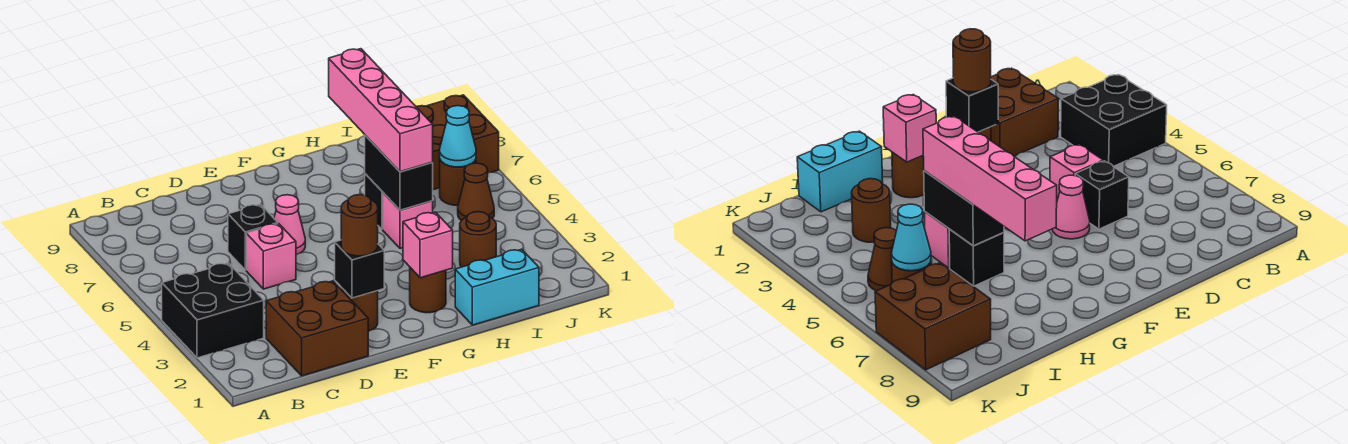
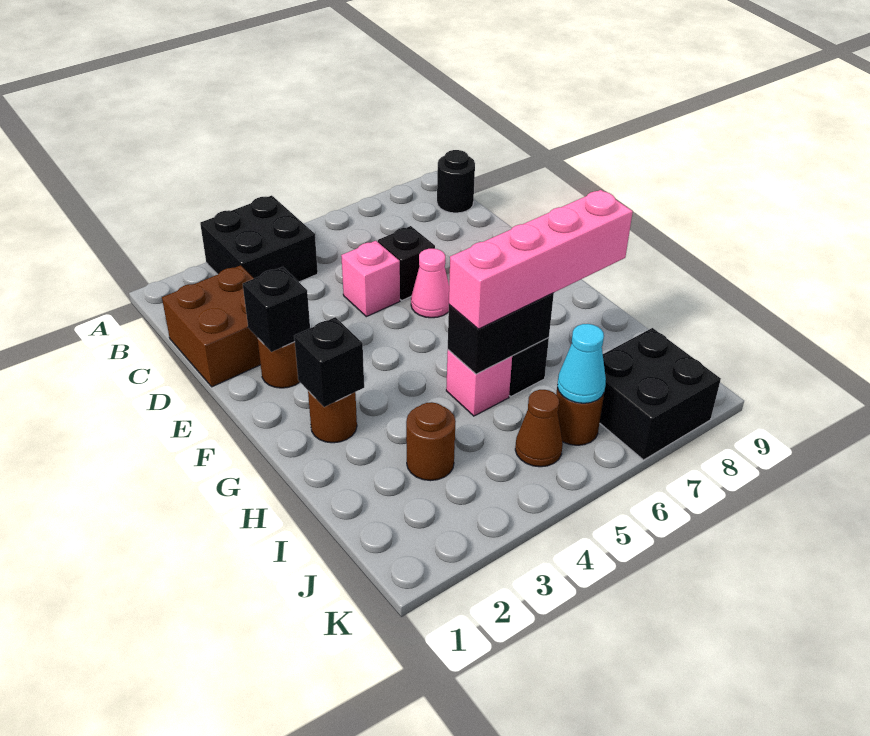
none -> black 1x1 round brick [437,150,475,213]
brown 1x1 round brick [341,195,378,256] -> none
pink 1x1 brick [403,212,453,278] -> black 1x1 brick [294,317,364,407]
cyan 1x2 brick [455,249,539,325] -> none
brown 2x2 brick [416,95,499,190] -> black 2x2 brick [600,328,721,460]

